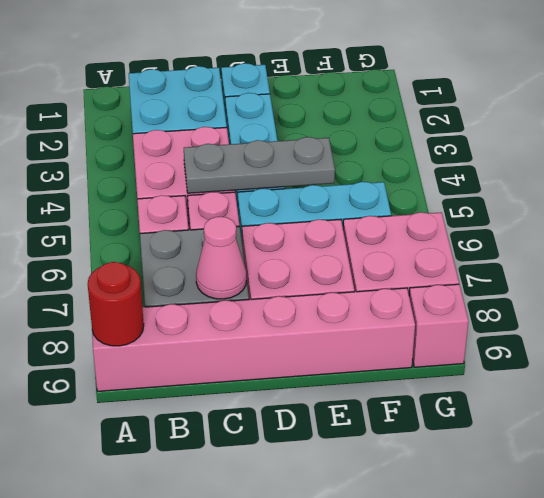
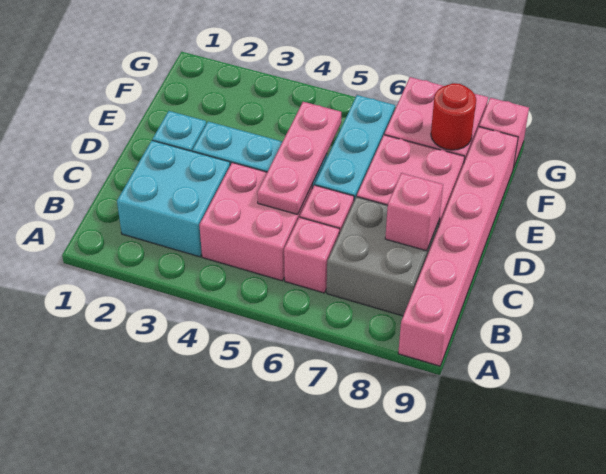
red 1x1 round brick [88,262,144,346] -> red 1x1 round brick moved to [431,83,476,150]
grey 1x3 plate [184,137,335,193] -> pink 1x3 plate [257,102,341,214]
pink 1x1 cone [196,217,246,299] -> pink 1x1 brick [385,173,443,251]

